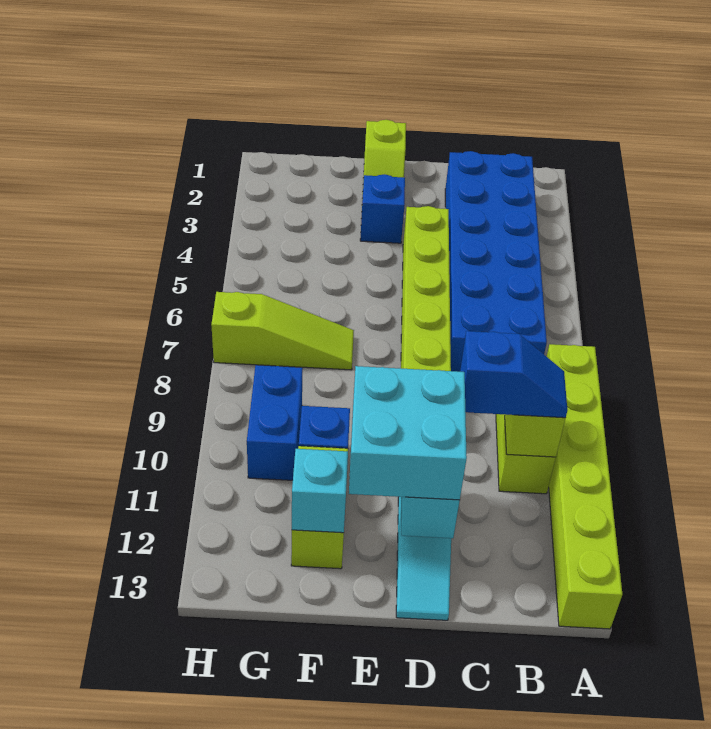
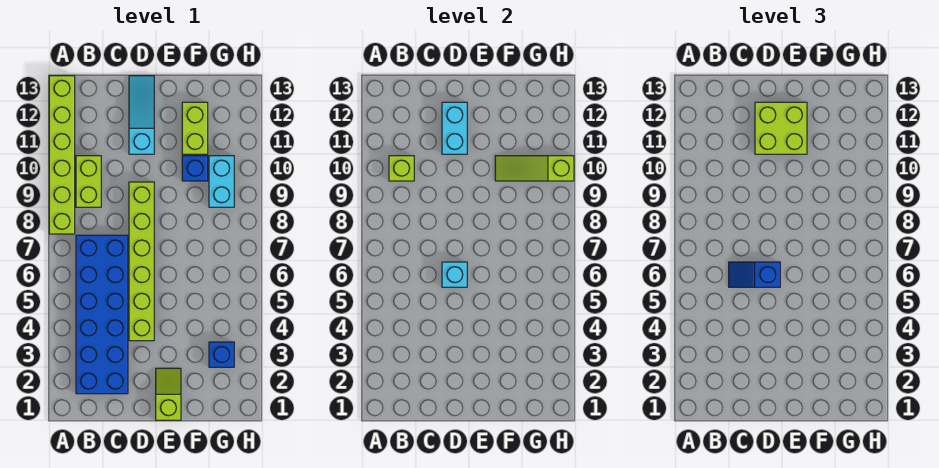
blue 1x2 slope [460,331,567,418] -> blue 1x2 slope moved to [729,262,780,287]
cyan 2x2 brick [349,366,467,500] -> lime 2x2 brick [755,102,807,154]
blue 1x1 brick [360,174,405,243] -> blue 1x1 brick moved to [209,342,234,367]
lime 1x3 slope [211,292,354,370] -> lime 1x3 slope moved to [495,156,574,181]
cyan 1x1 brick [292,449,348,533] -> cyan 1x1 brick moved to [442,262,467,287]
blue 1x2 brick [247,365,303,480] -> cyan 1x2 brick [209,156,234,207]

